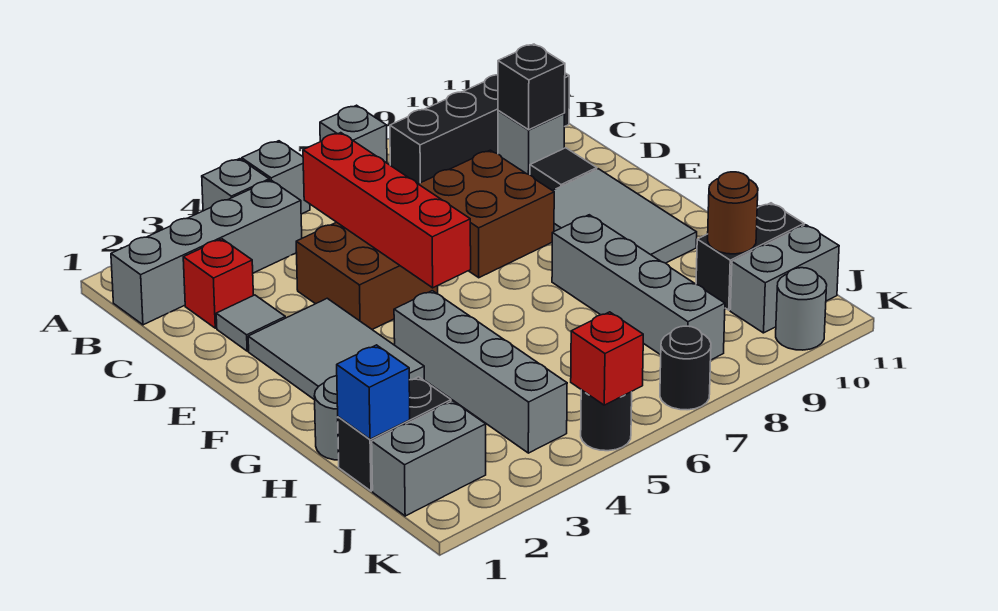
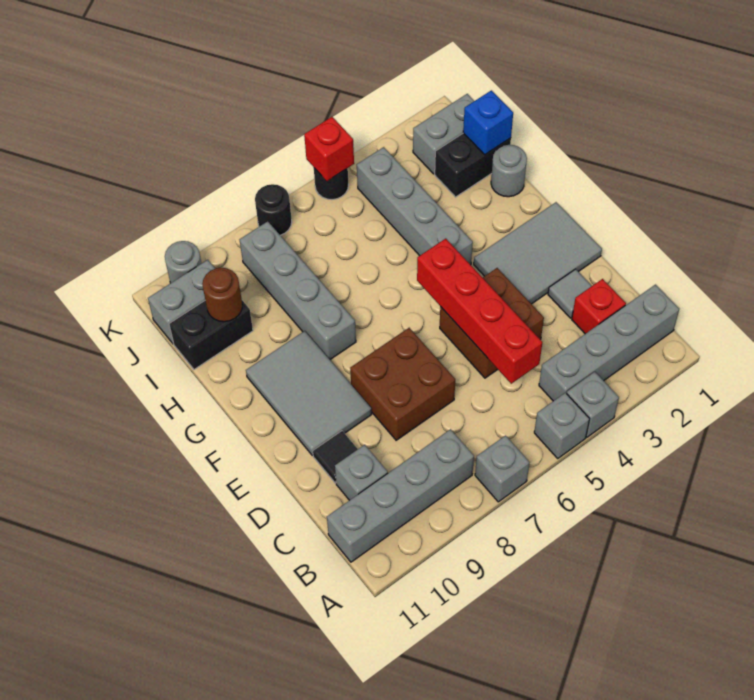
black 1x4 brick [390,73,569,184] -> grey 1x4 brick [327,429,474,562]
black 1x1 brick [498,44,565,130] -> none
grey 2x3 tile [248,298,424,400] -> grey 2x3 tile turned to [474,202,602,304]

